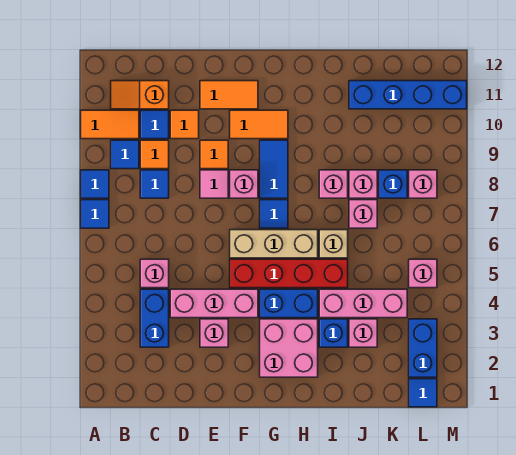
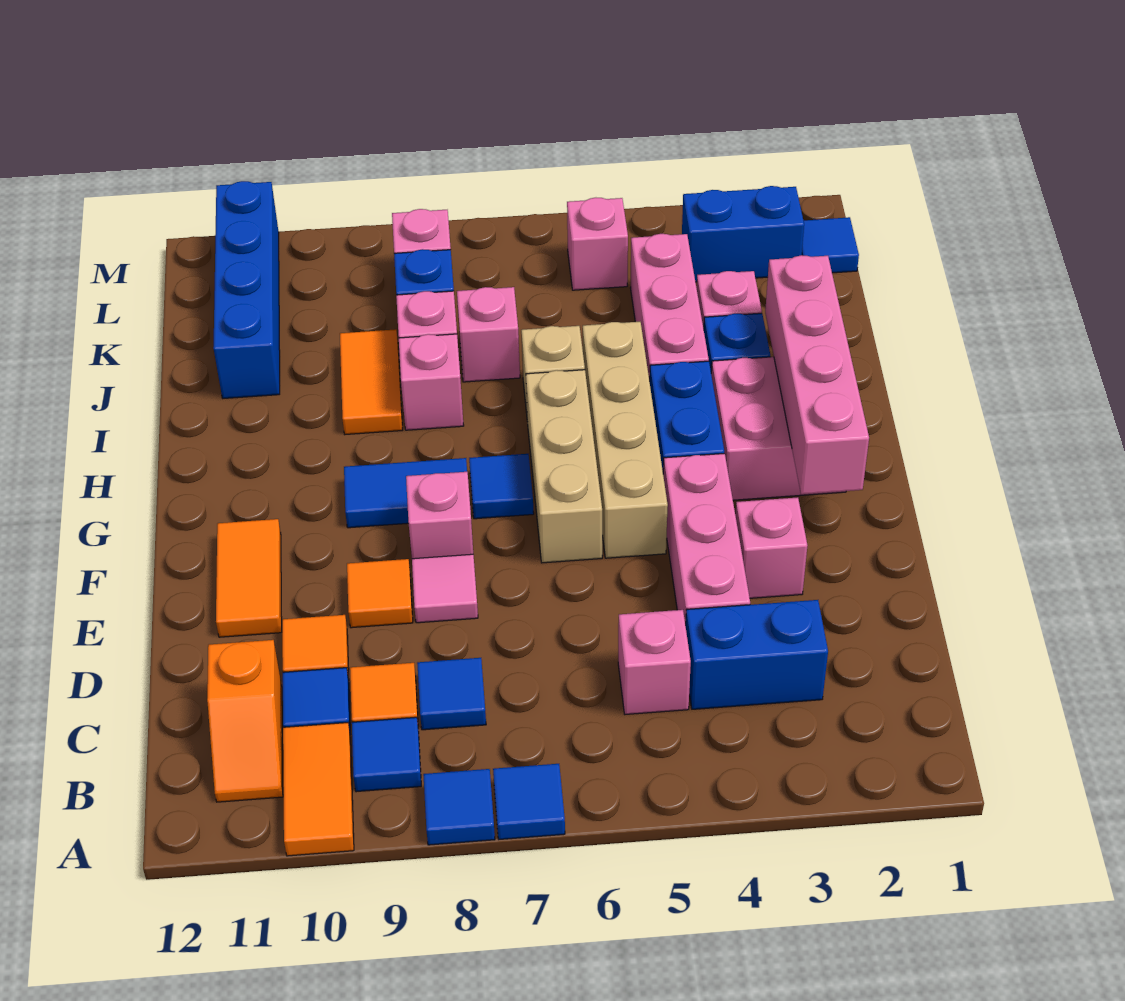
none -> pink 1x4 brick [765,255,869,494]
red 1x4 brick [230,259,348,288] -> tan 1x4 brick [583,322,668,558]
orange 1x2 tile [230,110,288,139] -> orange 1x2 tile moved to [340,329,403,434]

